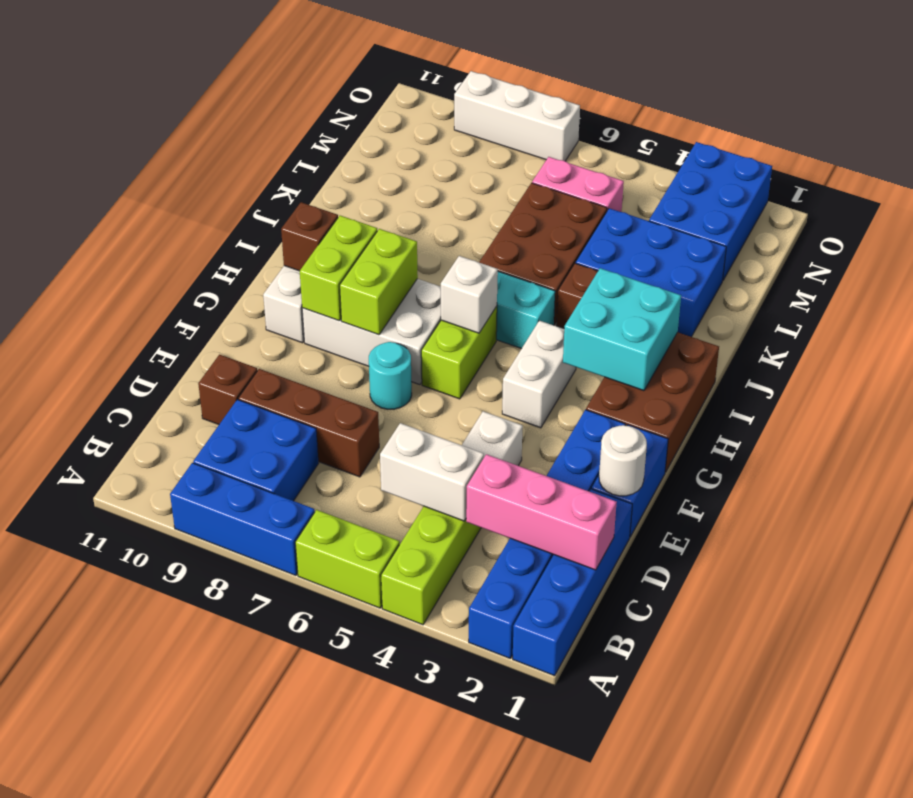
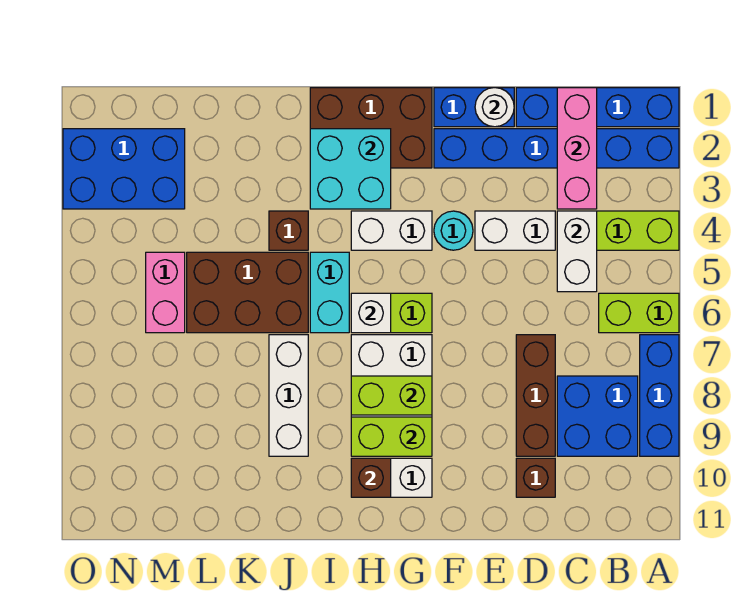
lime 1x2 brick [295,510,400,608] -> lime 1x2 brick turned to [599,293,679,333]
cyan 1x1 round brick [369,342,412,409] -> cyan 1x1 round brick moved to [434,211,473,250]
blue 2x3 brick [576,208,726,337] -> none
white 1x3 brick [454,71,580,161] -> white 1x3 brick moved to [269,335,308,456]

